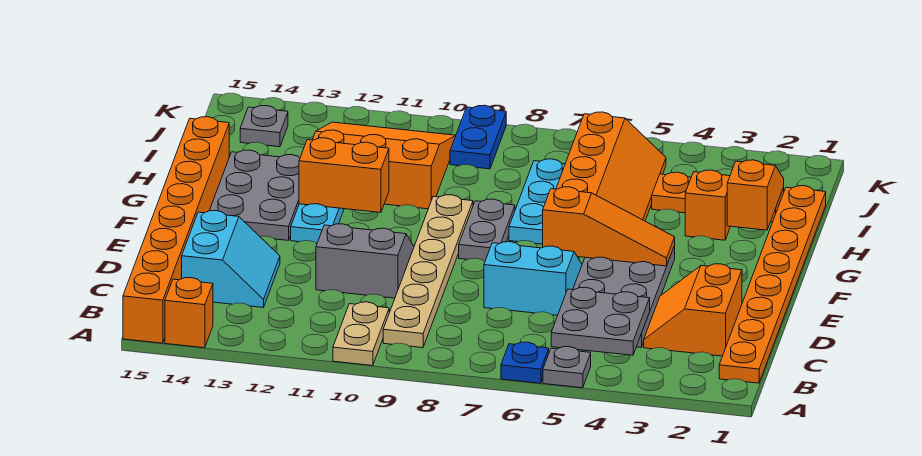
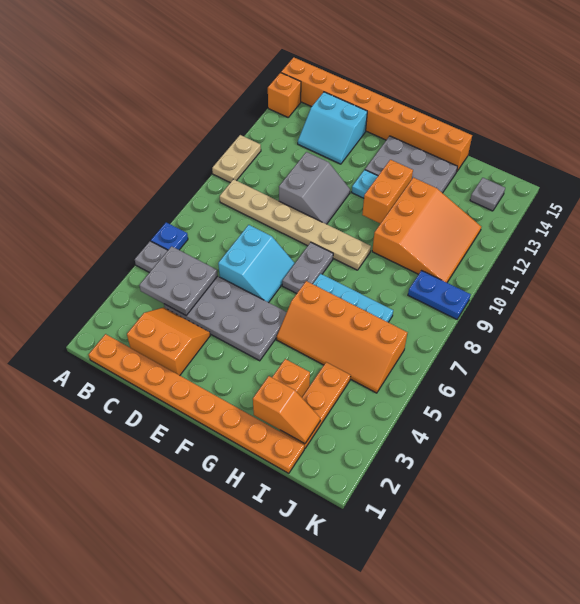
tan 1x2 plate [333,302,389,366] -> tan 1x2 plate turned to [212,135,261,183]
orange 1x3 slope [543,187,675,266] -> none
grey 1x2 plate [459,199,515,261] -> grey 1x2 plate turned to [282,242,333,294]

